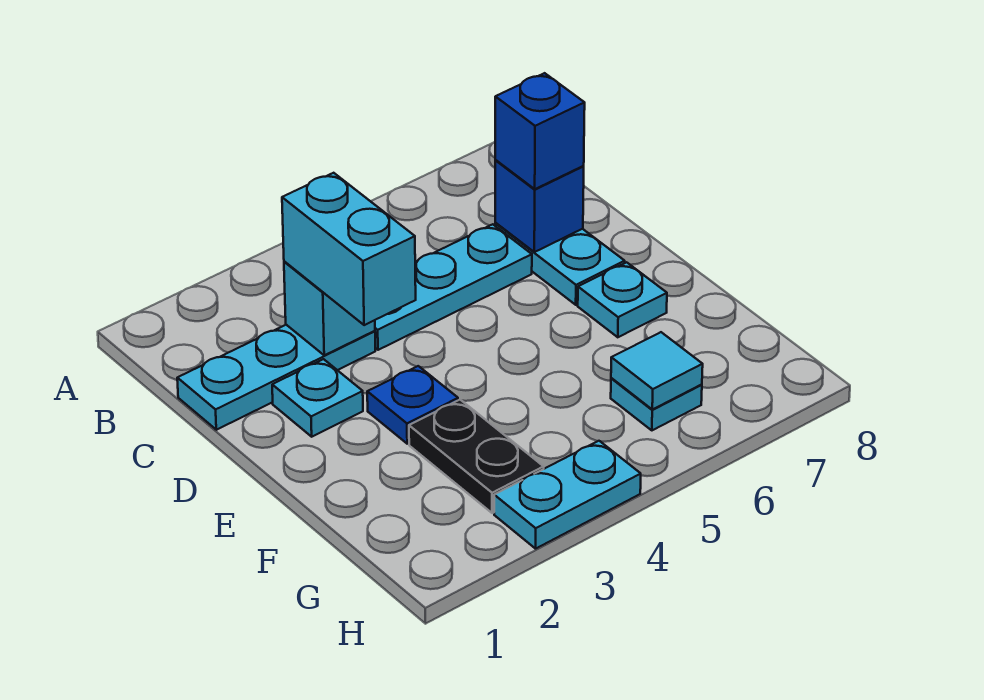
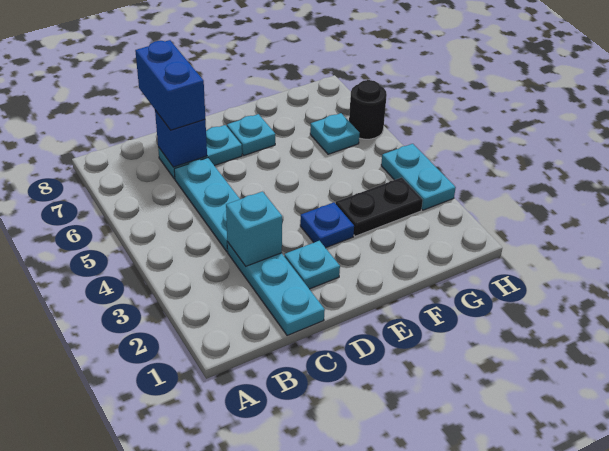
cyan 1x2 brick [282,173,416,325] -> none
blue 1x1 brick [495,73,585,189] -> blue 1x2 brick [135,40,205,130]
cyan 1x1 tile [611,332,703,410] -> none
none -> black 1x1 round brick [349,80,387,139]

